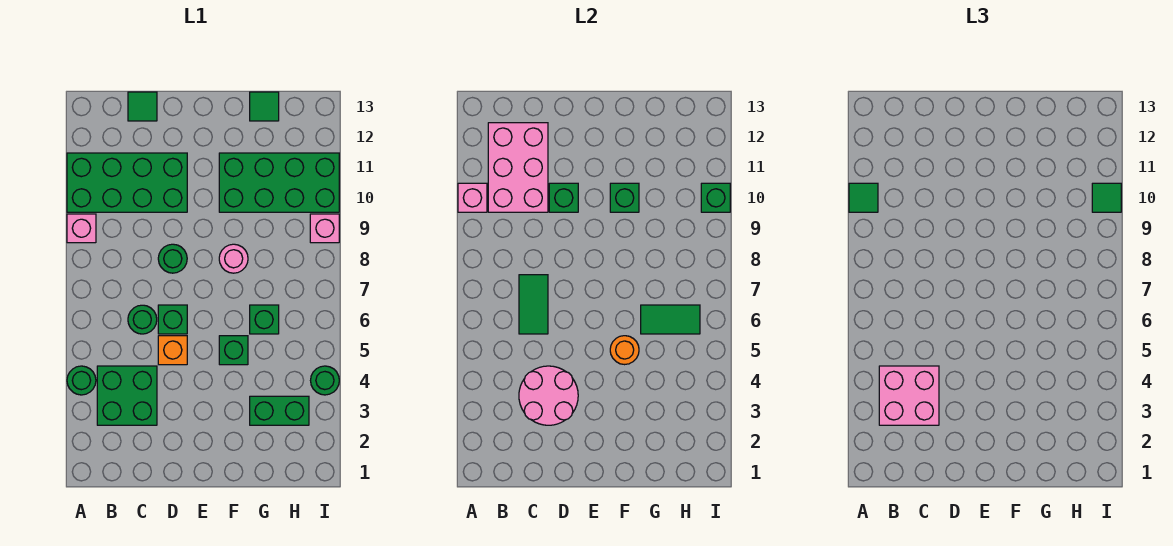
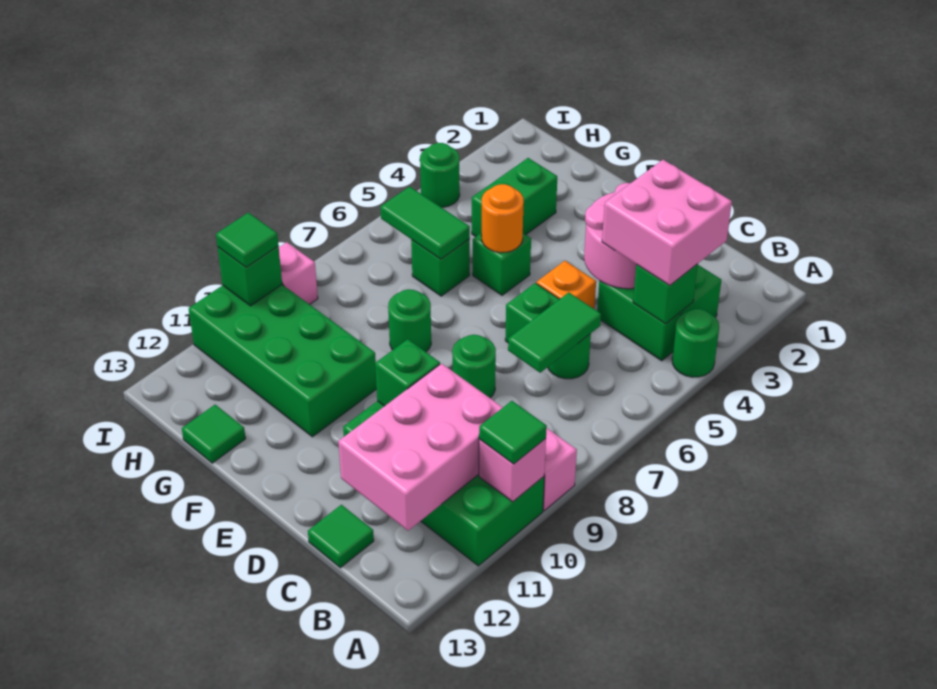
pink 1x1 round brick [219,244,248,273] -> green 1x1 round brick [388,289,431,352]
green 1x1 brick [610,183,639,212] -> green 1x1 brick moved to [633,264,698,324]
green 1x2 brick [250,396,309,425] -> green 1x2 brick turned to [472,158,557,237]

